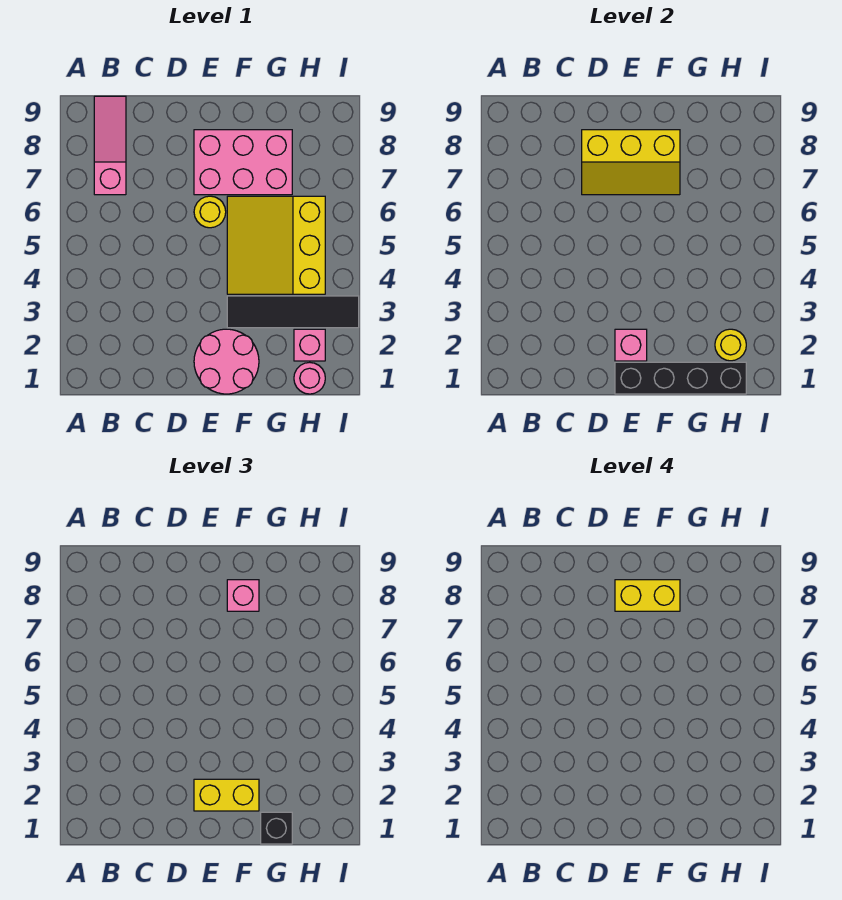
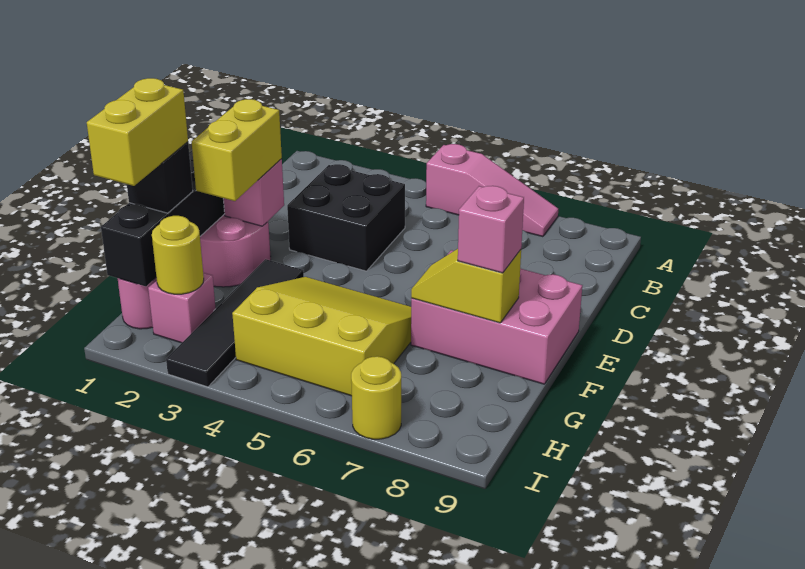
pink 1x3 slope [94,96,126,195] -> pink 1x3 slope moved to [426,144,558,237]
none -> black 2x2 brick [287,164,405,271]
yellow 2x3 slope [582,130,680,195] -> yellow 1x2 slope [411,249,521,323]
yellow 1x1 round brick [194,196,226,228] -> yellow 1x1 round brick moved to [351,356,401,439]
pink 2x3 brick [194,130,292,195] -> pink 2x3 brick turned to [411,250,582,384]
yellow 1x2 brick [615,580,680,611] -> yellow 1x2 brick moved to [87,78,188,186]

